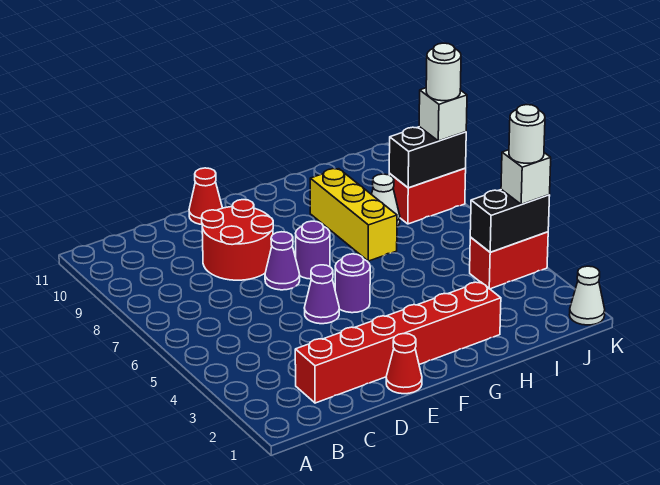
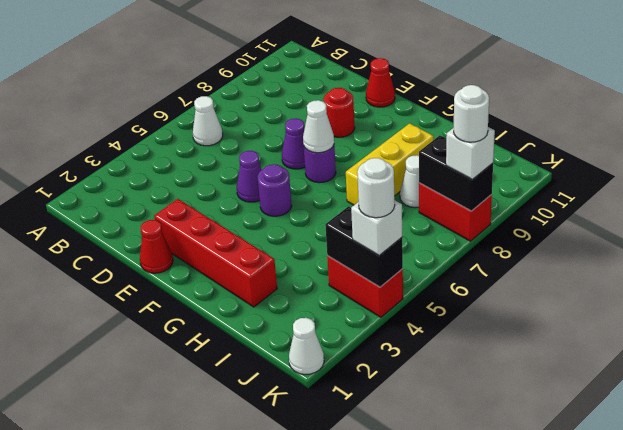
none -> white 1x1 cone [193,96,223,146]
red 1x6 brick [295,282,501,403] -> red 1x4 brick [154,199,277,307]
red 2x2 round brick [202,200,273,280] -> red 1x1 round brick [323,88,355,137]
none -> white 1x1 cone [303,100,334,153]

